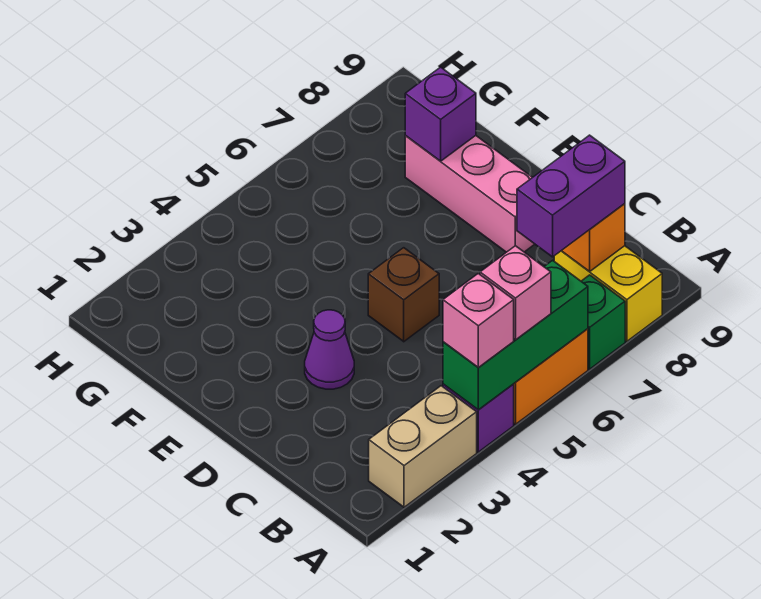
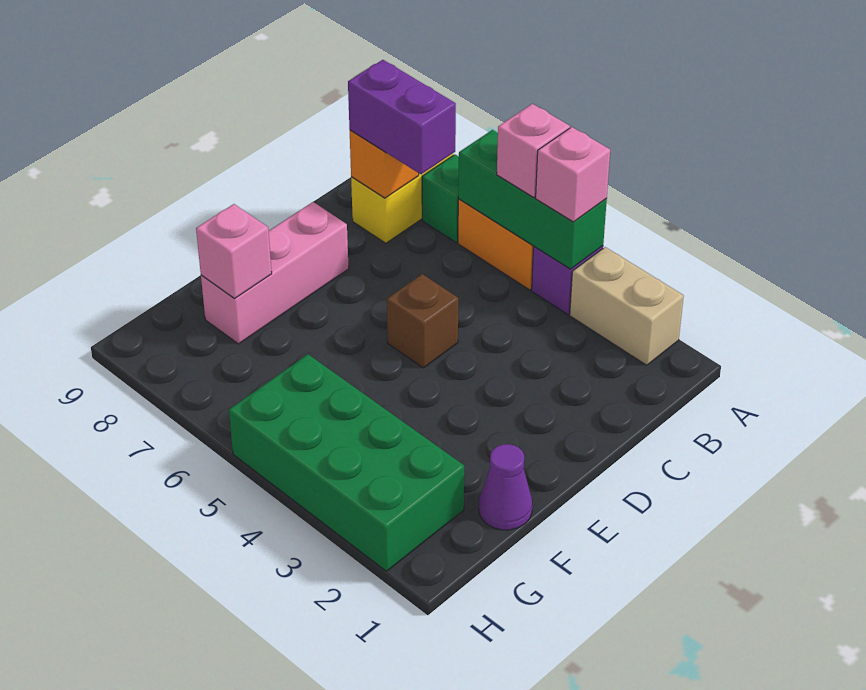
purple 1x1 cone [305,310,354,389] -> purple 1x1 cone moved to [479,444,532,530]
purple 1x1 brick [405,67,476,161] -> pink 1x1 brick [196,204,272,299]
none -> green 2x4 brick [229,354,464,571]

